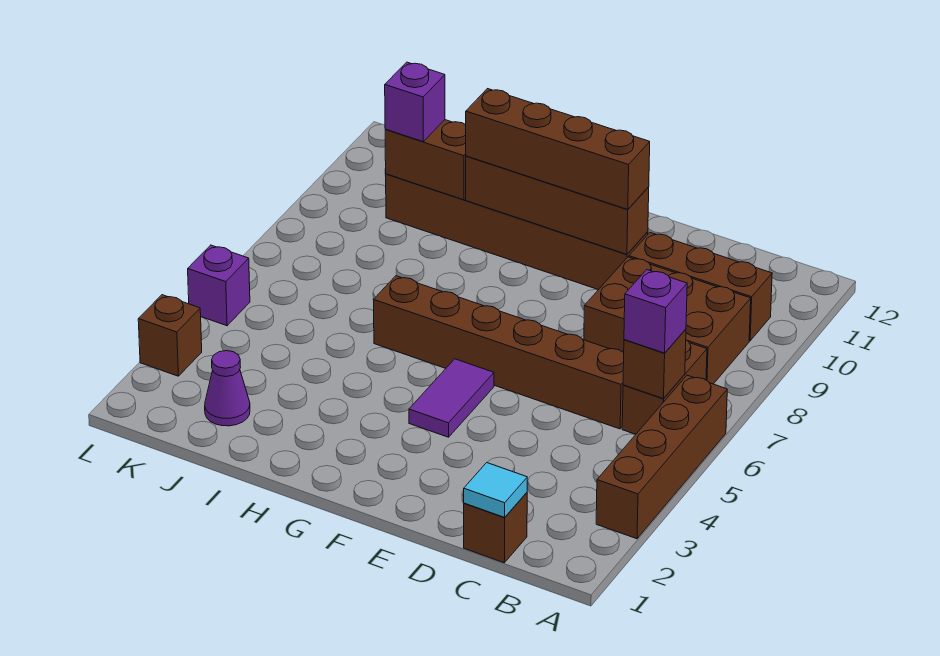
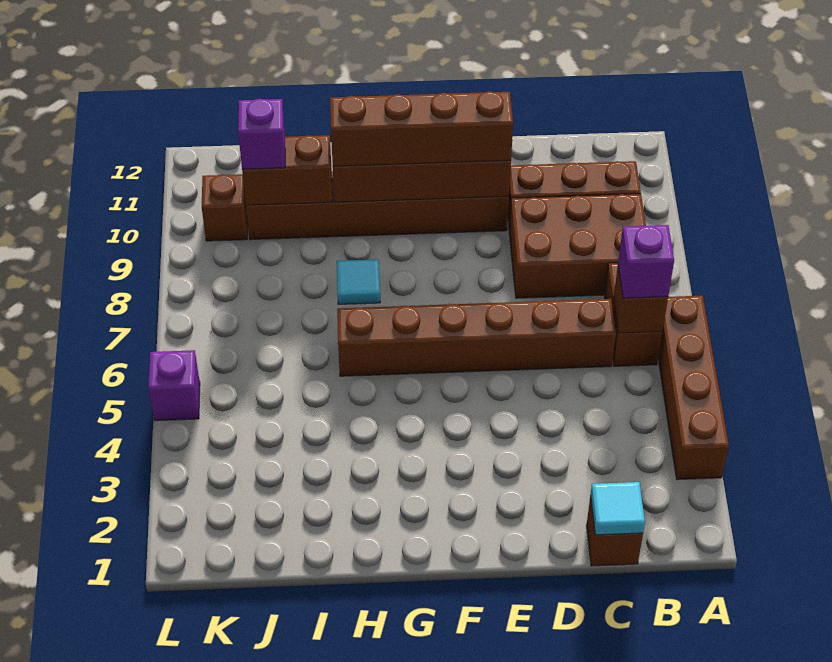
purple 1x2 tile [409,359,494,437] -> none
none -> cyan 1x1 tile [337,259,380,304]
purple 1x1 cone [205,351,250,426] -> none
brown 1x1 brick [138,295,202,376] -> brown 1x1 brick moved to [202,174,248,241]

